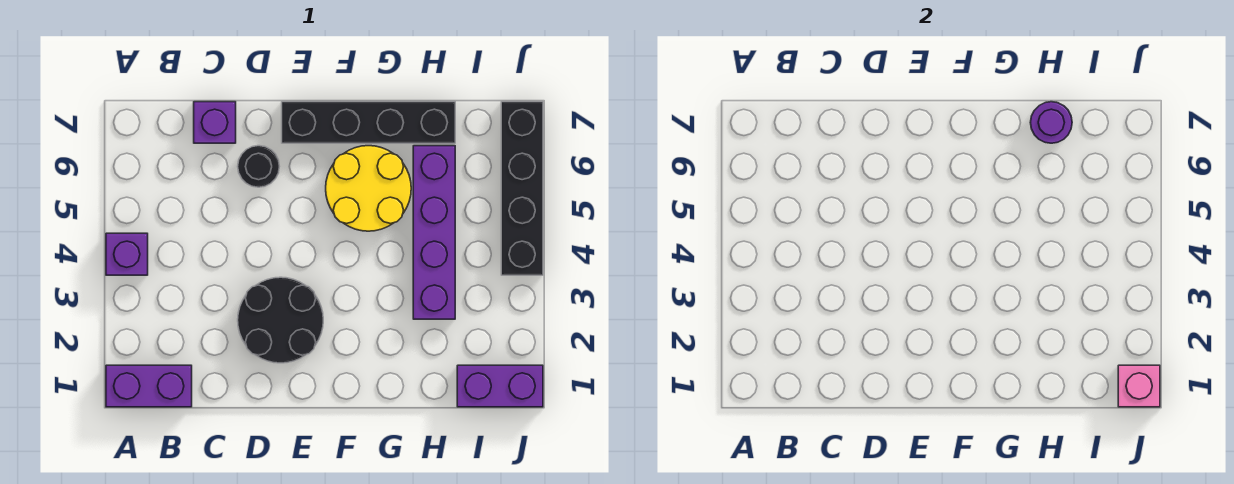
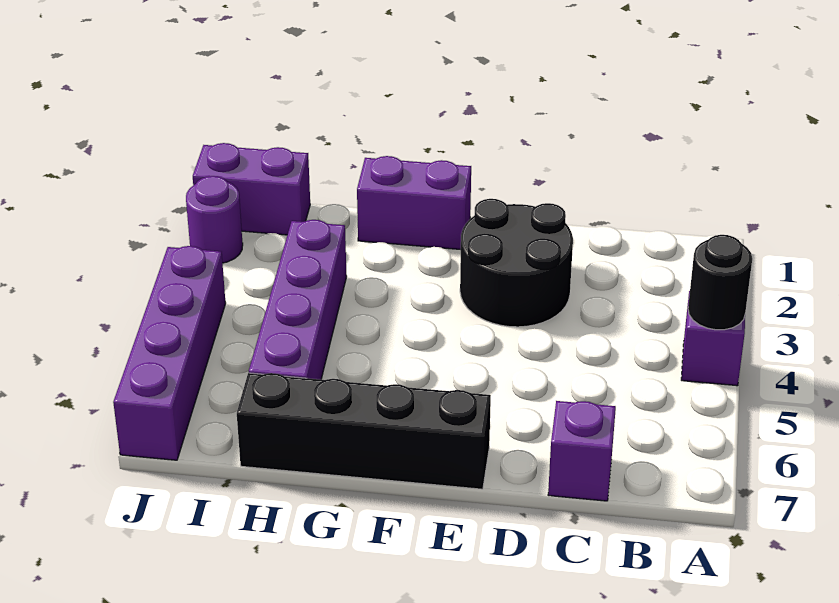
purple 1x2 brick [106,365,192,407] -> purple 1x2 brick moved to [357,156,471,250]
black 1x1 round brick [238,146,279,187] -> black 1x1 round brick moved to [688,235,752,330]
yellow 2x2 round brick [326,146,411,231] -> none
purple 1x1 round brick [1030,102,1072,143] -> purple 1x1 round brick moved to [186,176,243,263]
pink 1x1 brick [1118,365,1160,407] -> none
black 1x4 brick [501,102,543,275] -> purple 1x4 brick [113,246,226,460]

